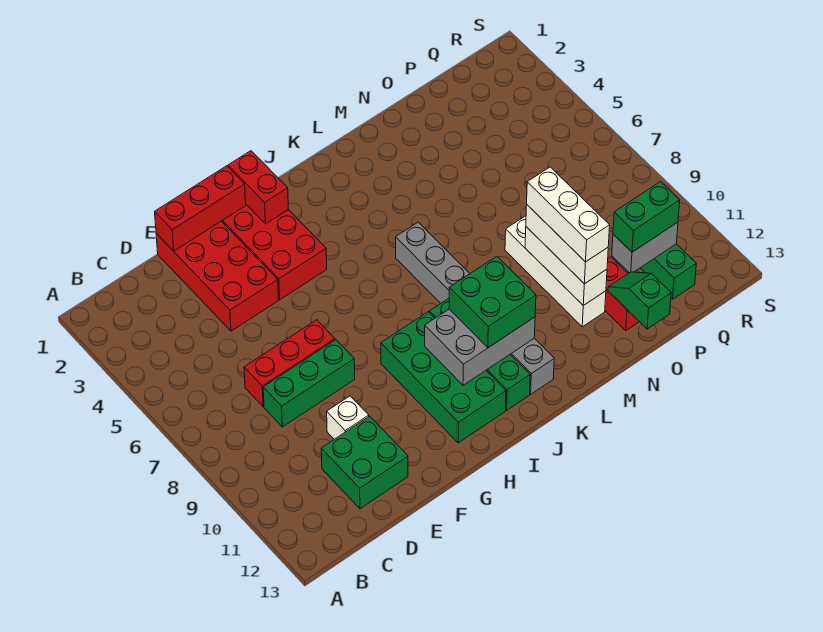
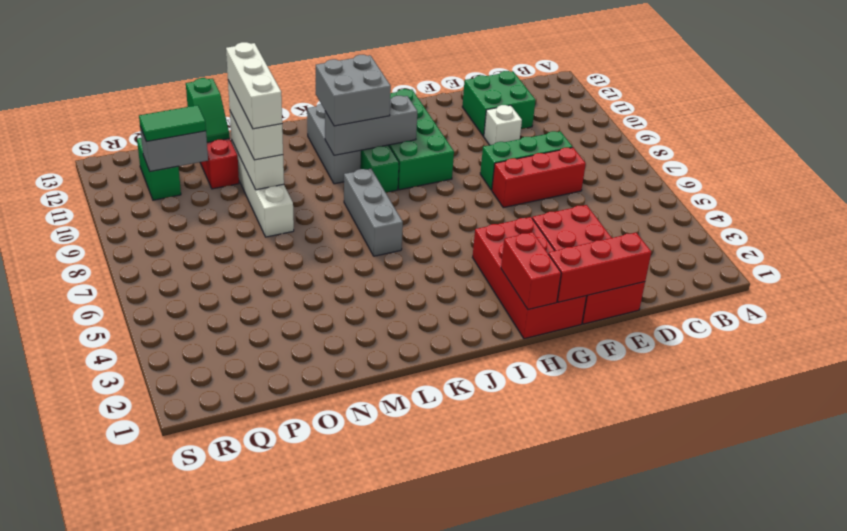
grey 2x3 brick [425,309,535,385] -> grey 1x3 brick [325,96,417,155]
green 2x2 brick [449,256,536,348] -> grey 2x2 brick [316,55,391,126]
green 1x2 brick [613,182,680,252] -> green 1x2 tile [139,105,206,142]

